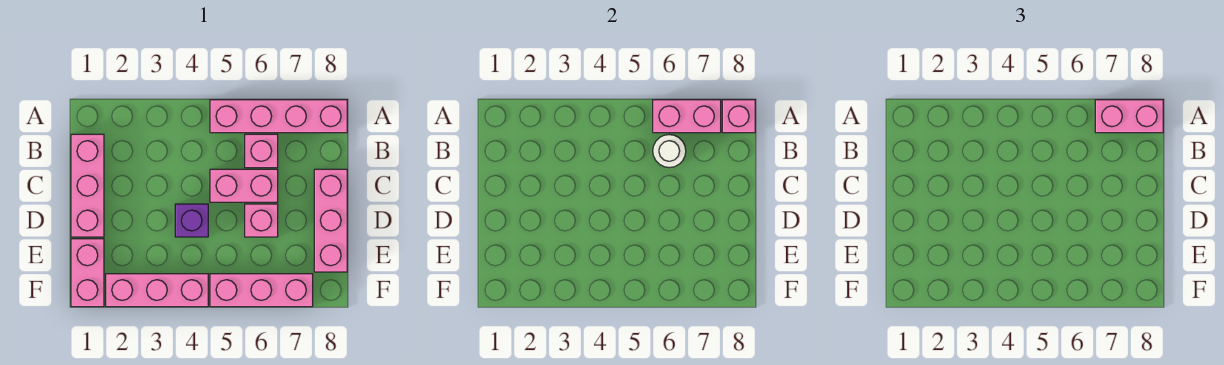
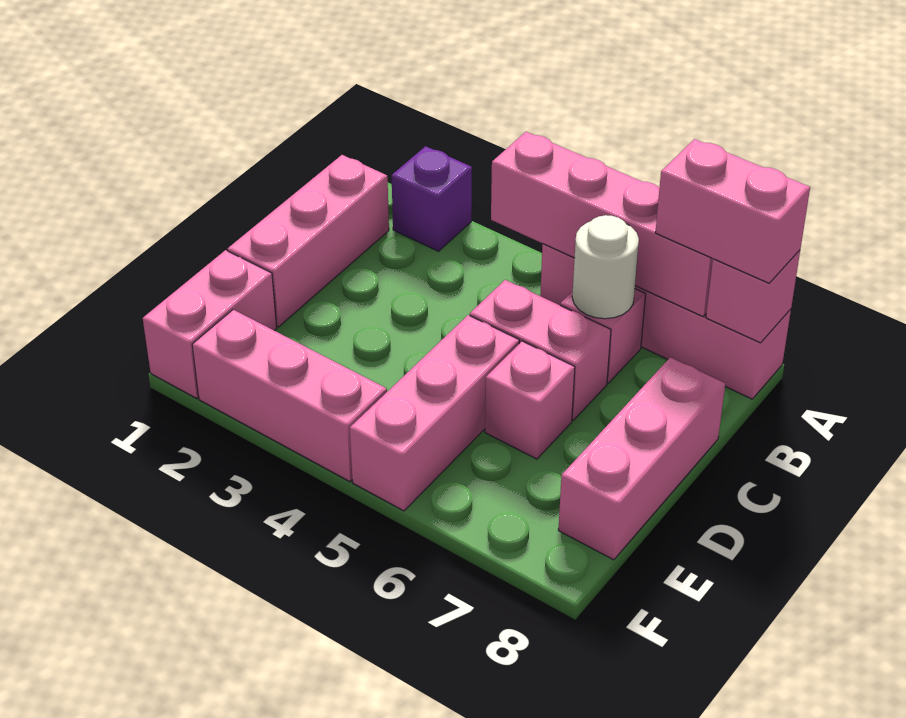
pink 1x2 brick [653,100,721,133] -> pink 1x4 brick [491,132,713,316]
purple 1x1 brick [175,204,208,237] -> purple 1x1 brick moved to [392,146,472,251]
pink 1x3 brick [210,274,313,307] -> pink 1x3 brick turned to [350,315,519,511]

